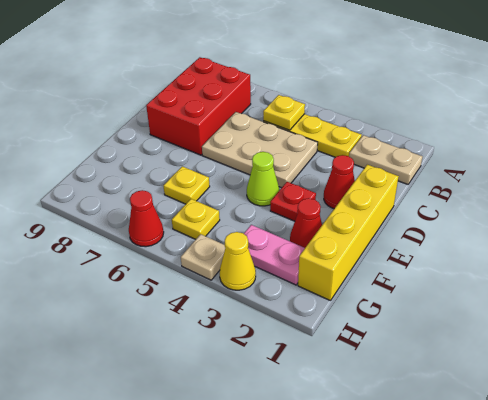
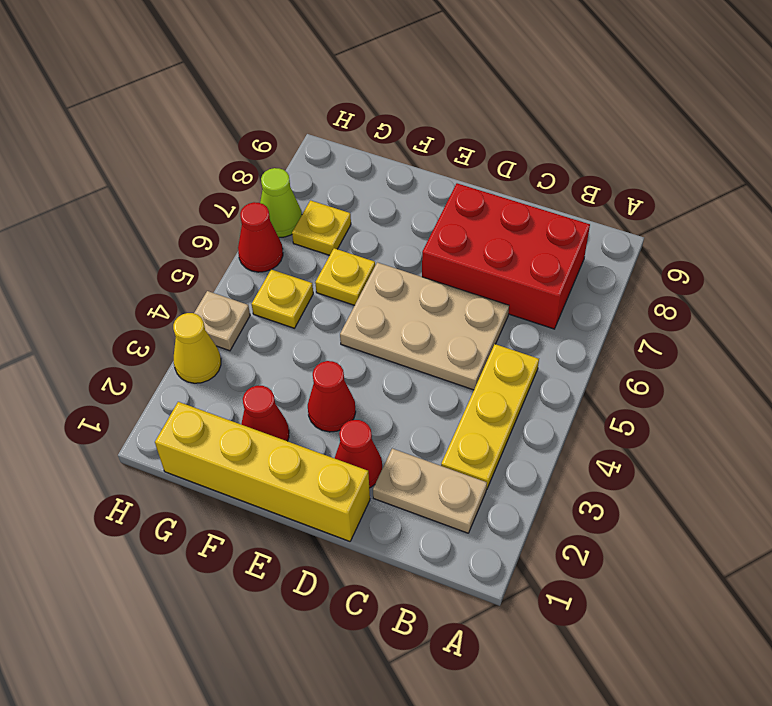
tan 1x2 plate [349,135,423,184] -> tan 1x2 plate turned to [373,449,487,533]
yellow 1x1 plate [263,95,305,130] -> yellow 1x1 plate moved to [292,200,351,255]
tan 2x3 plate [202,112,318,188] -> tan 2x3 plate turned to [340,262,509,390]
red 1x1 plate [270,182,316,221] -> red 1x1 cone [308,361,356,432]
lime 1x1 cone [247,152,279,206] -> lime 1x1 cone moved to [260,168,302,237]
pink 1x2 plate [244,225,305,285] -> none

